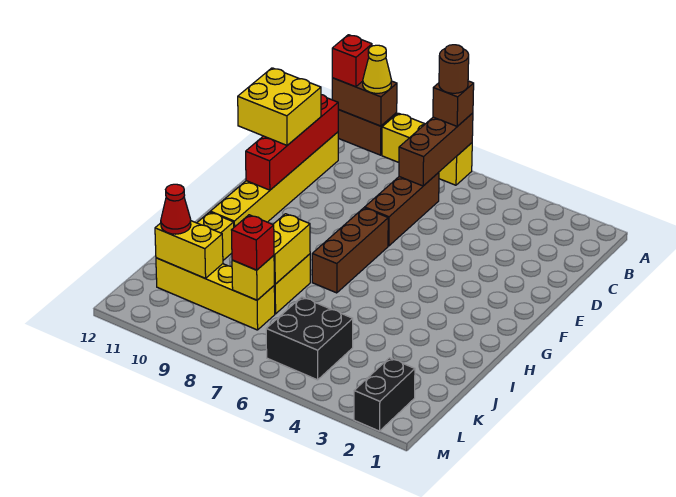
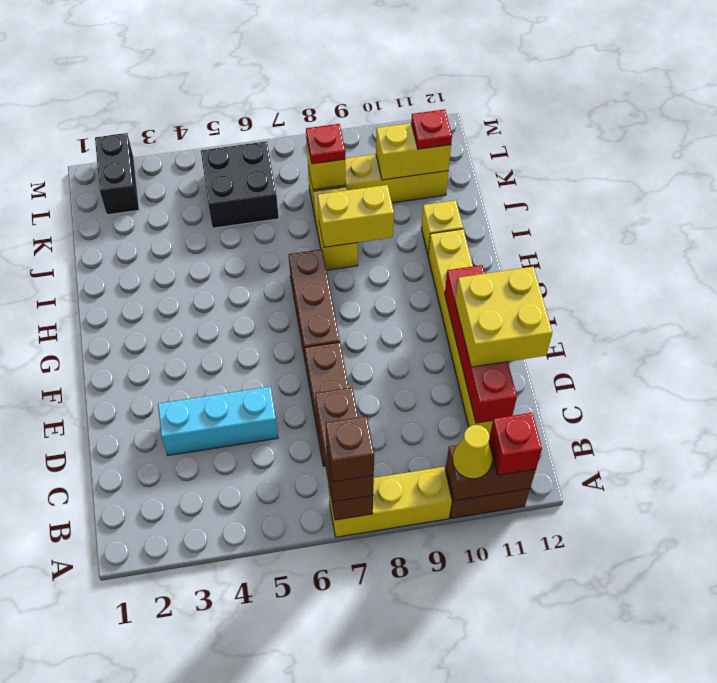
brown 1x1 round brick [439,45,469,93] -> brown 1x1 brick [325,416,374,482]
none -> cyan 1x3 brick [158,387,278,455]
yellow 1x2 brick [273,214,310,284] -> yellow 1x2 brick turned to [317,185,394,247]
red 1x1 brick [232,215,274,270] -> red 1x1 plate [306,124,345,164]
red 1x1 cone [161,184,191,234] -> red 1x1 plate [411,109,452,149]

